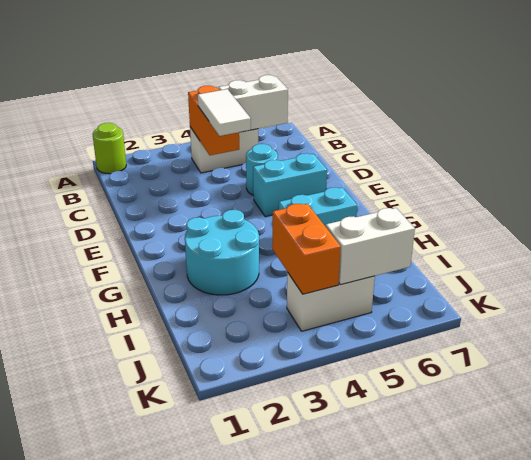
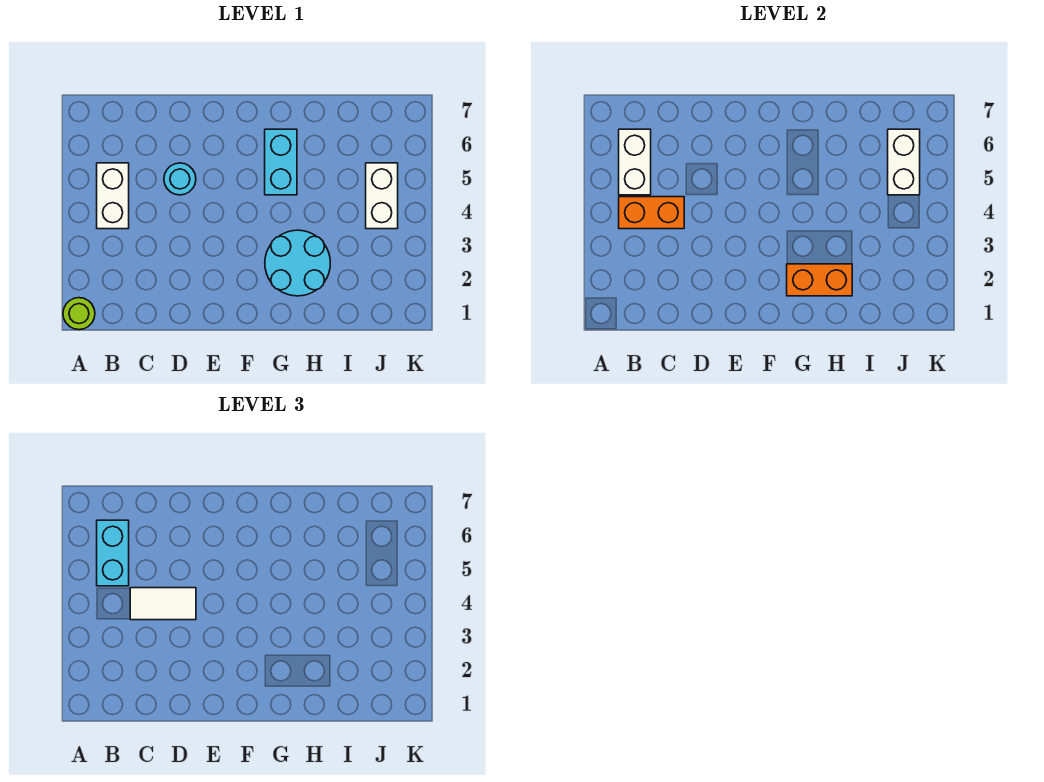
cyan 1x2 brick [253,153,327,217] -> cyan 1x2 brick moved to [97,520,129,586]
orange 1x2 brick [272,204,341,294] -> orange 1x2 brick moved to [787,264,852,296]

